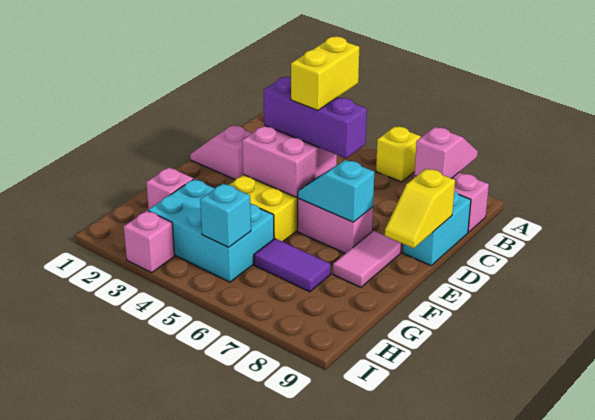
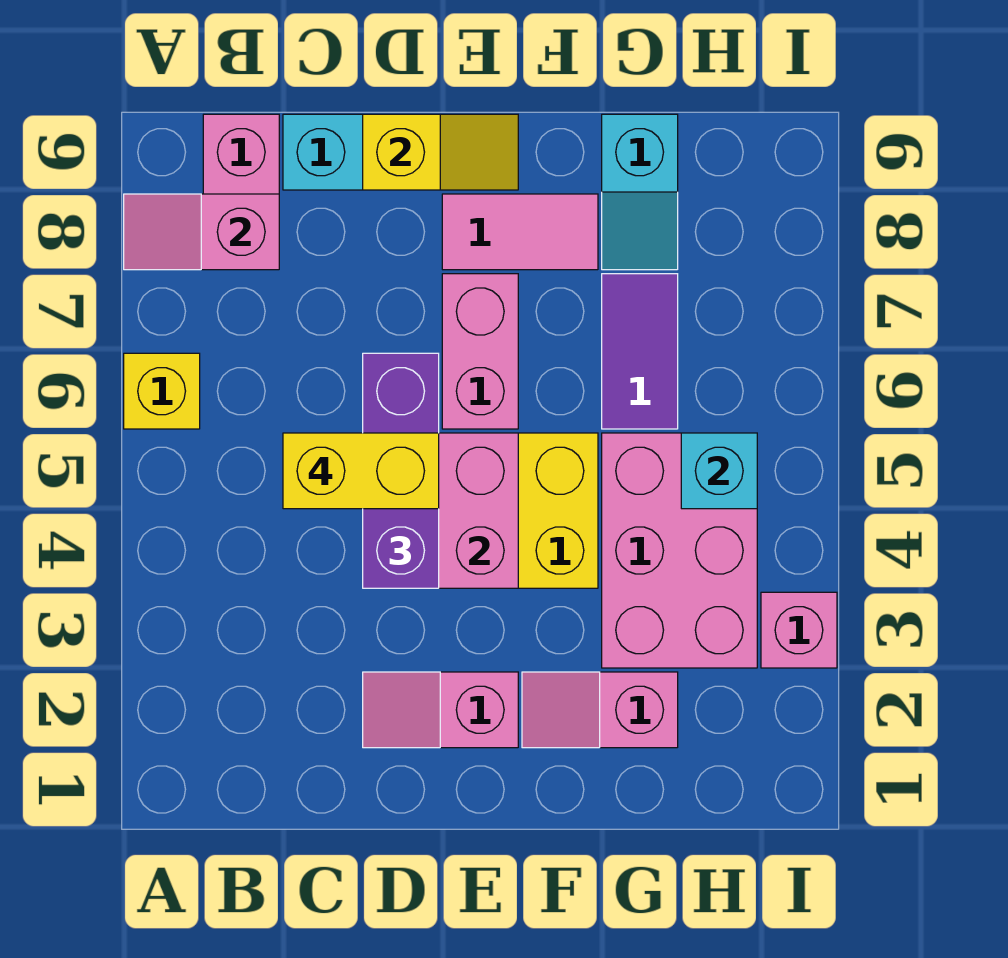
pink 1x2 slope [190,125,252,180] -> pink 1x2 slope turned to [363,672,518,748]
cyan 1x2 slope [298,160,374,222] -> cyan 1x2 slope moved to [602,114,678,270]
cyan 2x3 brick [148,179,274,282] -> pink 2x3 brick [602,433,757,668]

